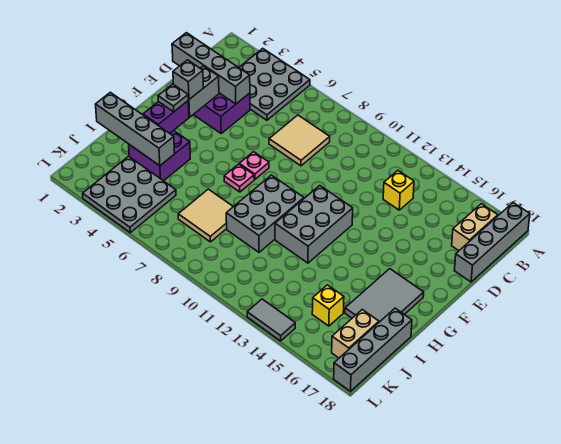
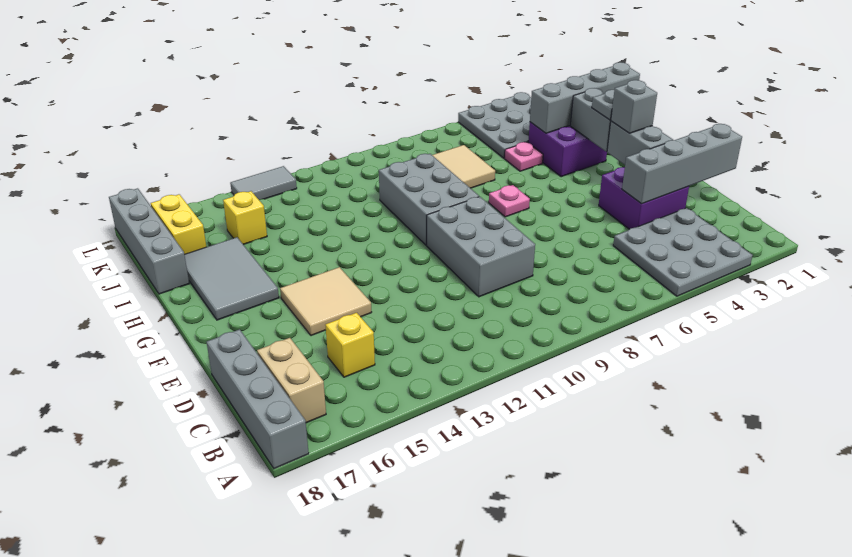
tan 2x2 tile [269,115,330,166] -> tan 2x2 tile moved to [280,267,372,336]
yellow 1x1 brick [383,171,414,210] -> yellow 1x1 brick moved to [325,313,375,377]
pink 1x1 plate [239,152,269,179] -> pink 1x1 plate moved to [504,142,543,171]
grey 2x3 brick [275,186,353,263] -> grey 2x3 brick moved to [427,197,535,297]
purple 1x2 brick [143,101,189,133] -> grey 1x2 brick [570,88,611,152]
tan 1x2 brick [332,310,379,358] -> yellow 1x2 brick [151,194,206,254]

